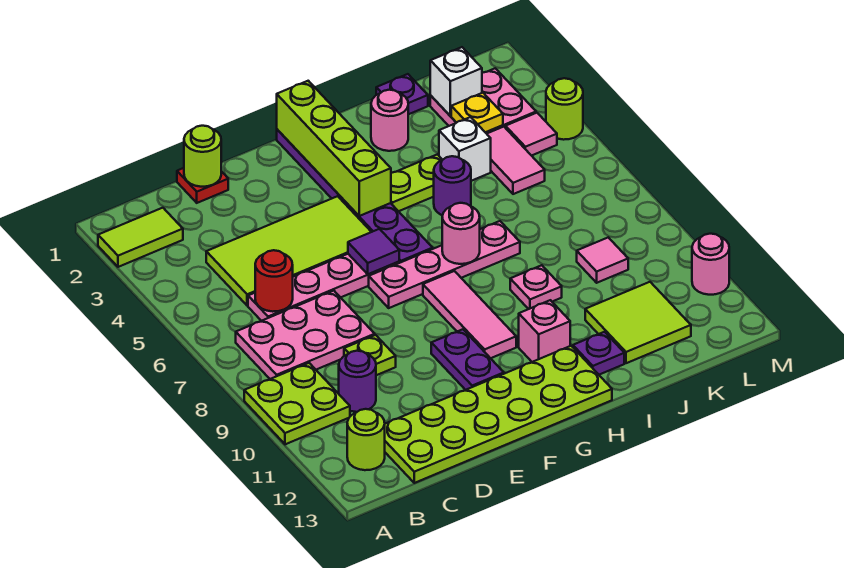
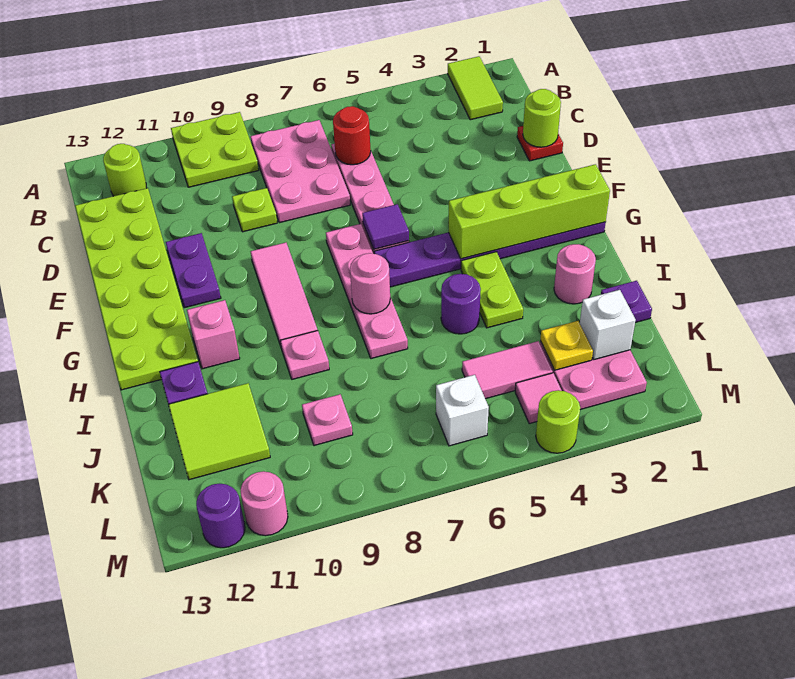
lime 2x4 tile [206,196,371,306] -> none
purple 1x1 round brick [339,351,376,412] -> purple 1x1 round brick moved to [196,483,245,548]
purple 1x2 plate [431,329,504,390] -> purple 1x2 plate turned to [166,233,221,308]
pink 1x3 tile [423,271,516,358] -> pink 1x3 tile turned to [251,243,318,346]
white 1x1 brick [439,117,491,181] -> white 1x1 brick moved to [436,375,489,446]
pink 1x1 tile [577,237,628,283] -> pink 1x1 plate [302,394,353,446]

